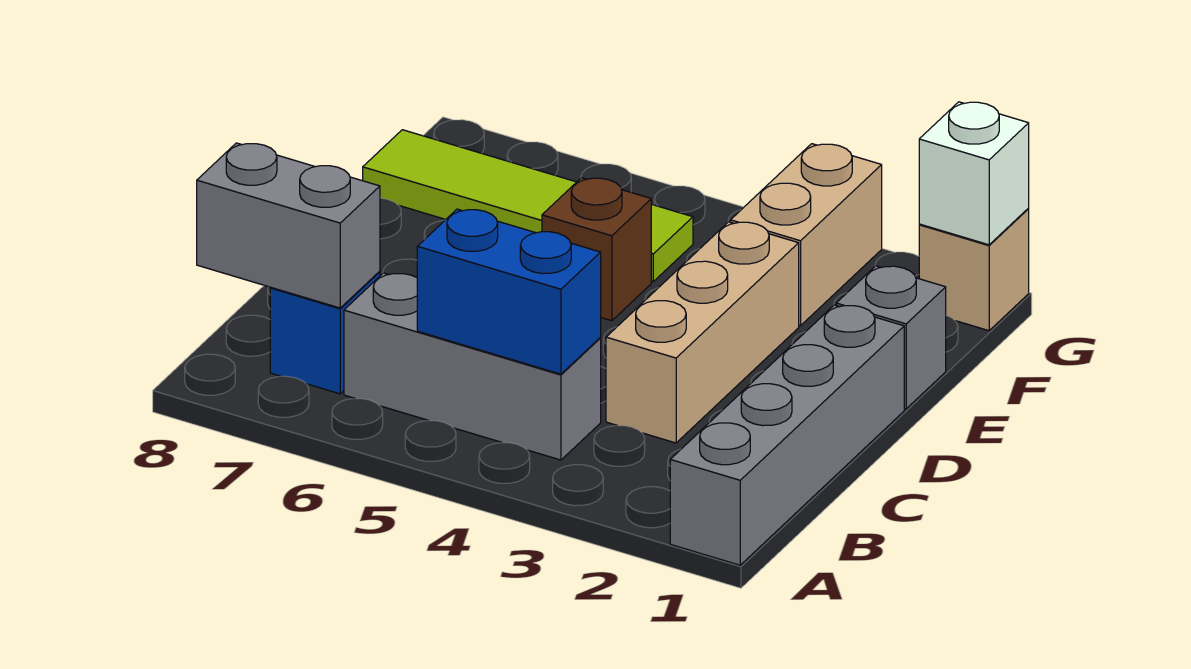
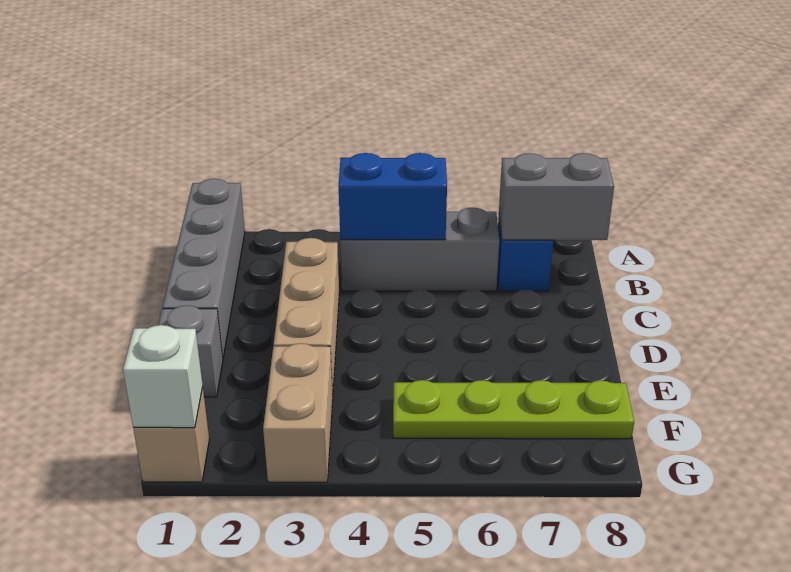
brown 1x1 brick [542,178,651,321] -> none
lime 1x4 tile [363,130,693,281] -> lime 1x4 plate [393,380,634,439]

